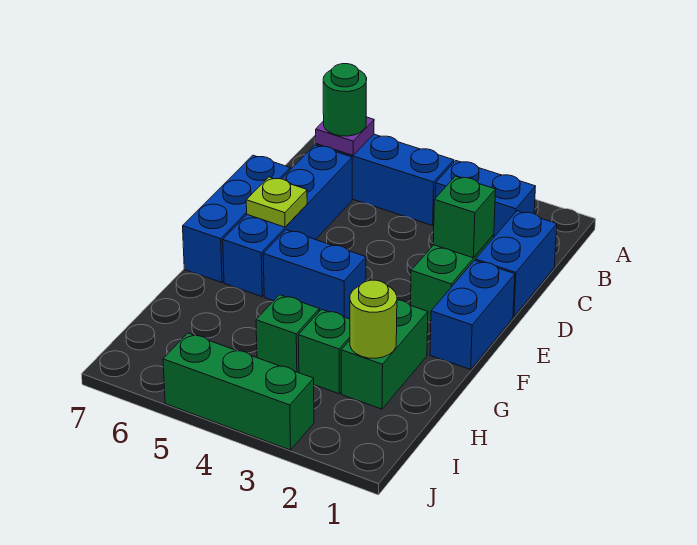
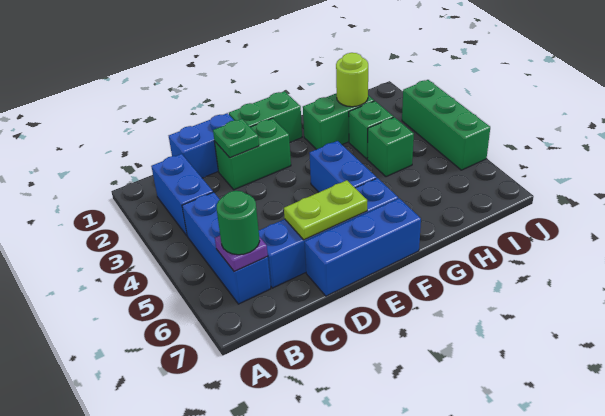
green 1x1 brick [433,176,496,258] -> green 1x1 plate [213,119,259,158]
blue 1x2 brick [430,260,515,369] -> green 1x2 brick [229,91,302,142]
lime 1x1 plate [246,177,307,227] -> lime 1x2 plate [284,180,367,240]

